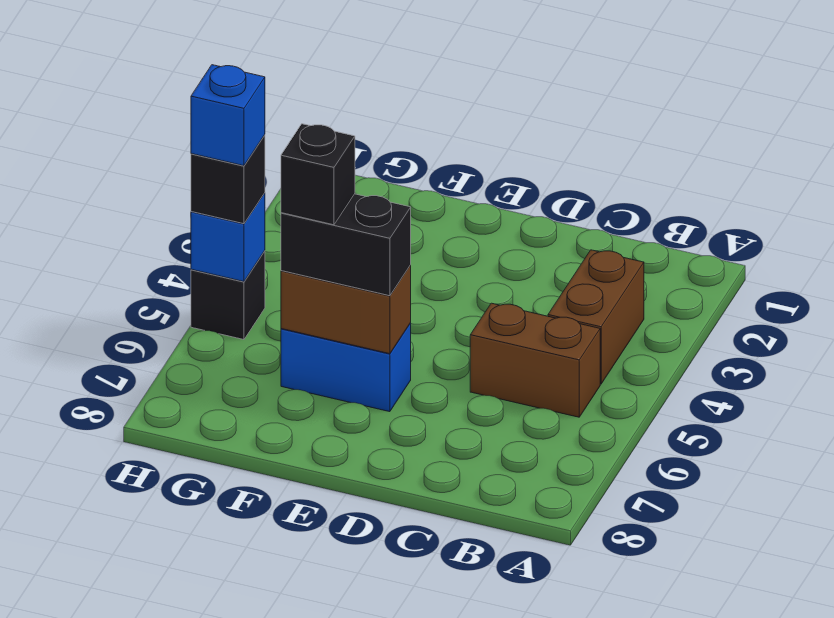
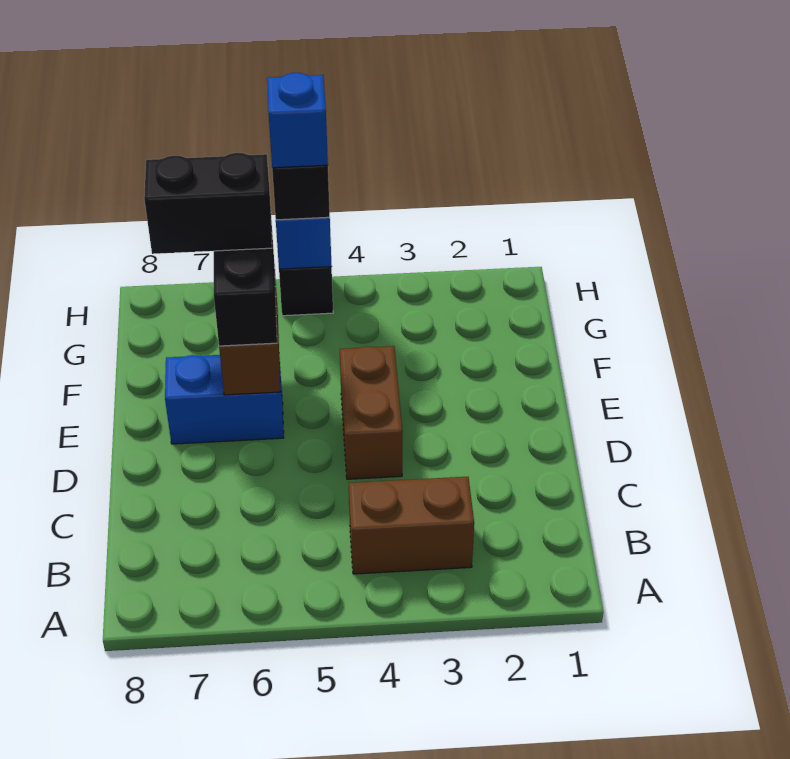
brown 1x2 brick [470,303,600,417] -> brown 1x2 brick moved to [340,346,403,479]
blue 1x2 brick [281,323,411,412] -> blue 1x2 brick turned to [165,355,284,444]
black 1x1 brick [281,124,355,225] -> black 1x2 brick [144,153,272,254]

